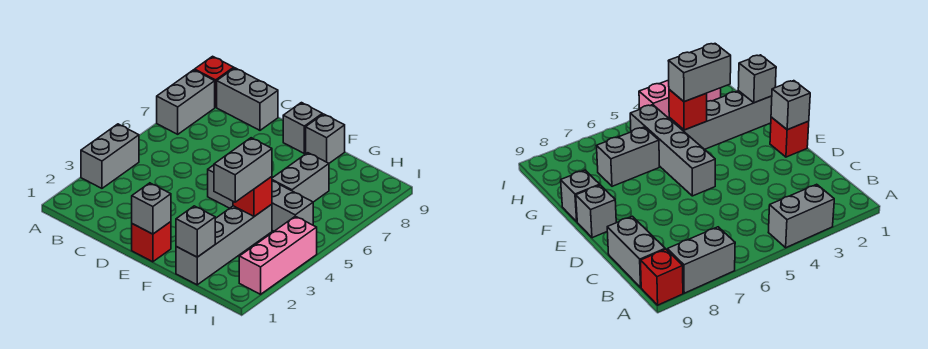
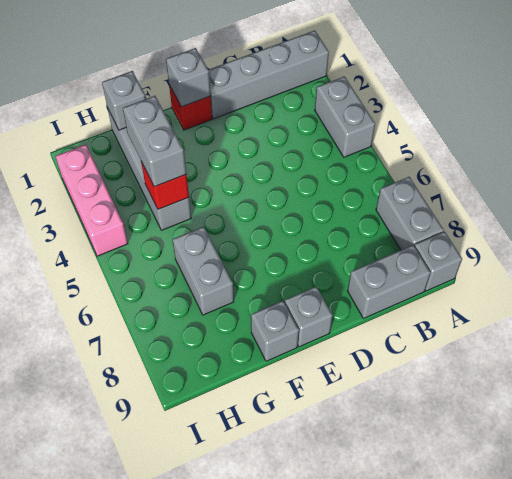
red 1x1 brick [195,56,234,107] -> grey 1x1 brick [414,232,462,291]
grey 1x4 brick [208,165,313,231] -> grey 1x4 brick moved to [209,30,329,119]

